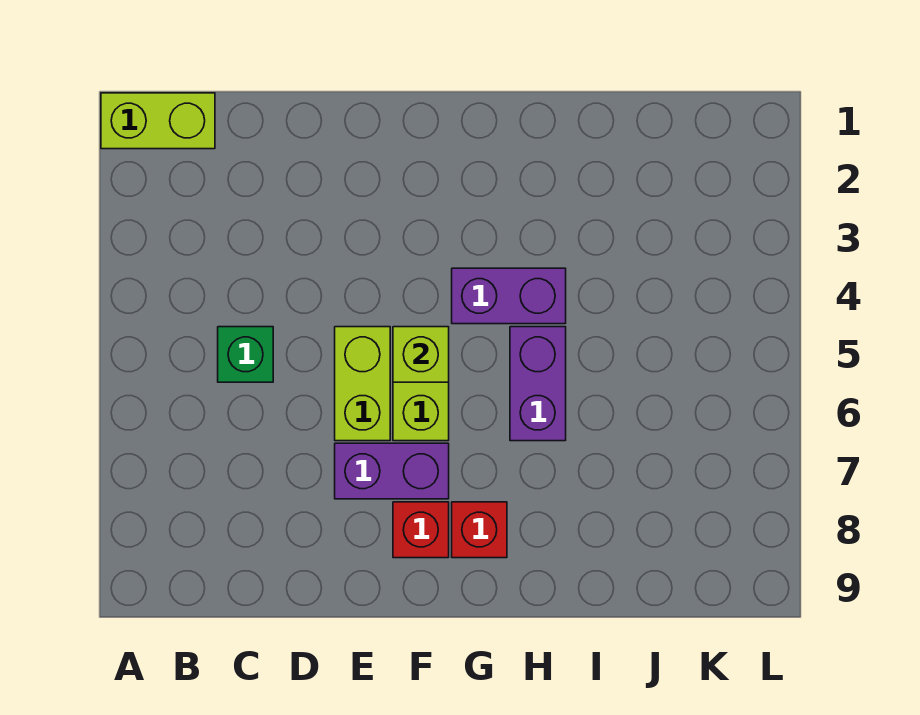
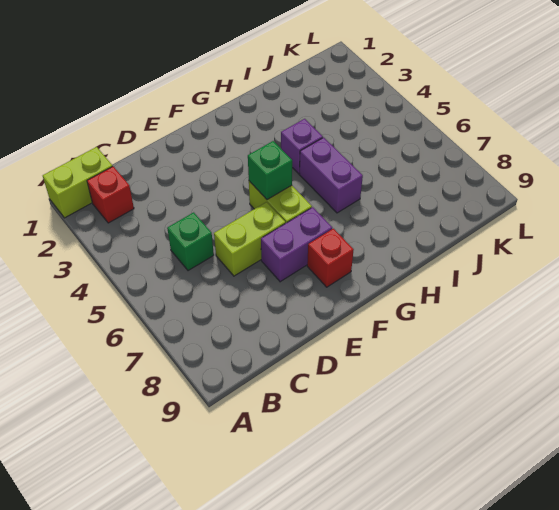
lime 1x2 brick [335,327,390,441] -> lime 1x2 brick turned to [214,202,286,276]
lime 1x1 brick [393,327,449,382] -> green 1x1 brick [248,141,292,200]
purple 1x2 brick [452,268,566,324] -> purple 1x1 brick [281,119,323,174]
red 1x1 brick [452,502,507,558] -> red 1x1 brick moved to [87,167,134,223]

